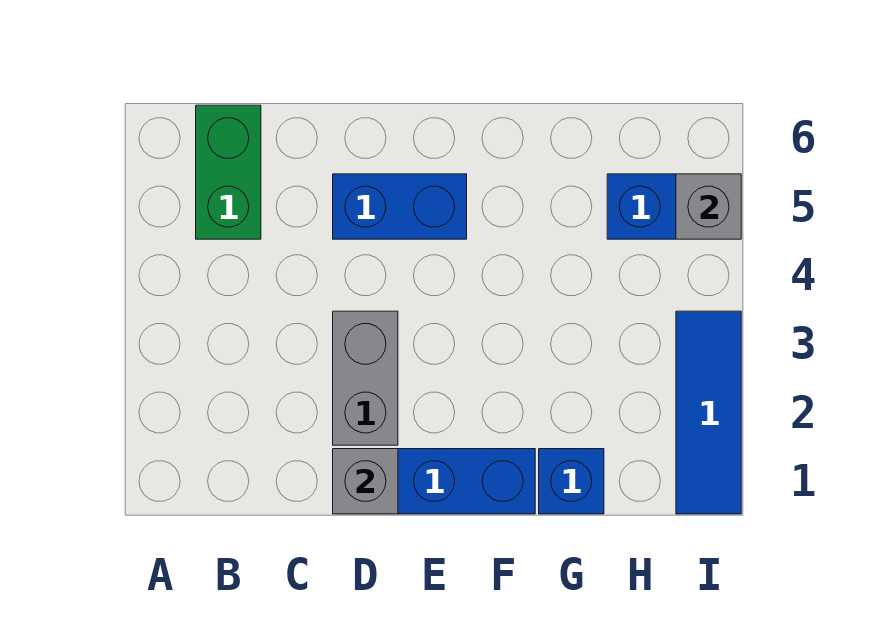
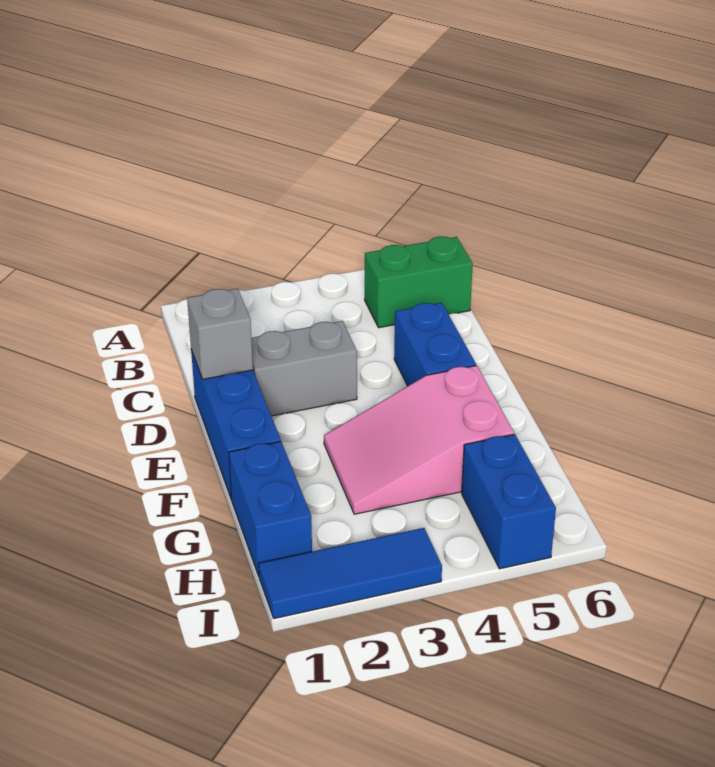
none -> pink 2x3 slope [324,366,514,514]
blue 1x1 brick [539,449,604,514] -> blue 1x2 brick [229,442,312,576]
grey 1x1 brick [676,174,741,239] -> none

